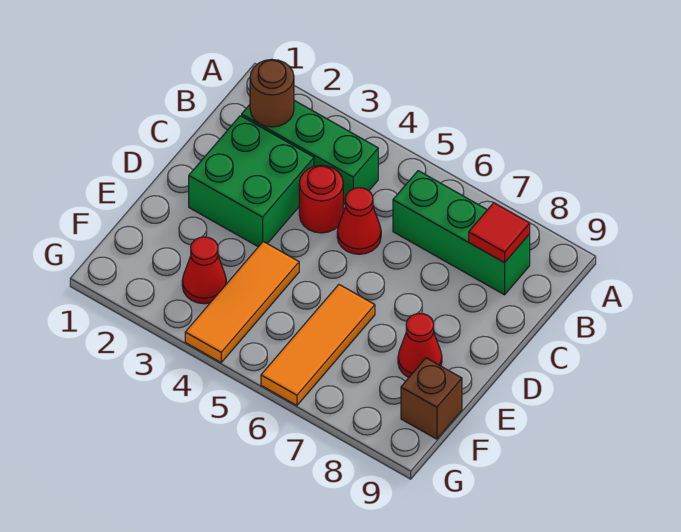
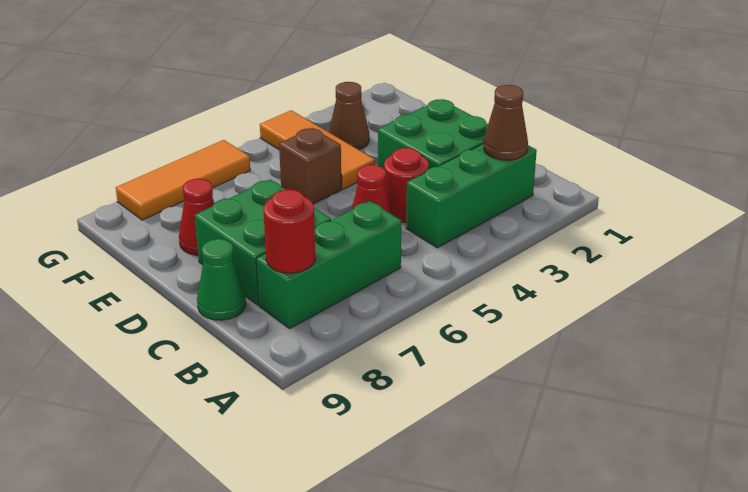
brown 1x1 round brick [250,59,294,127] -> brown 1x1 cone [484,85,528,160]
red 1x1 tile [469,203,530,263] -> red 1x1 round brick [263,189,315,273]
none -> green 2x2 brick [195,179,331,305]
none -> green 1x1 cone [197,239,246,320]
orange 1x3 tile [261,285,375,406] -> orange 1x3 tile turned to [116,140,250,220]
red 1x1 cone [182,237,226,304] -> brown 1x1 cone [329,82,369,150]
brown 1x1 brick [401,358,462,439] -> brown 1x1 brick moved to [279,128,341,204]

